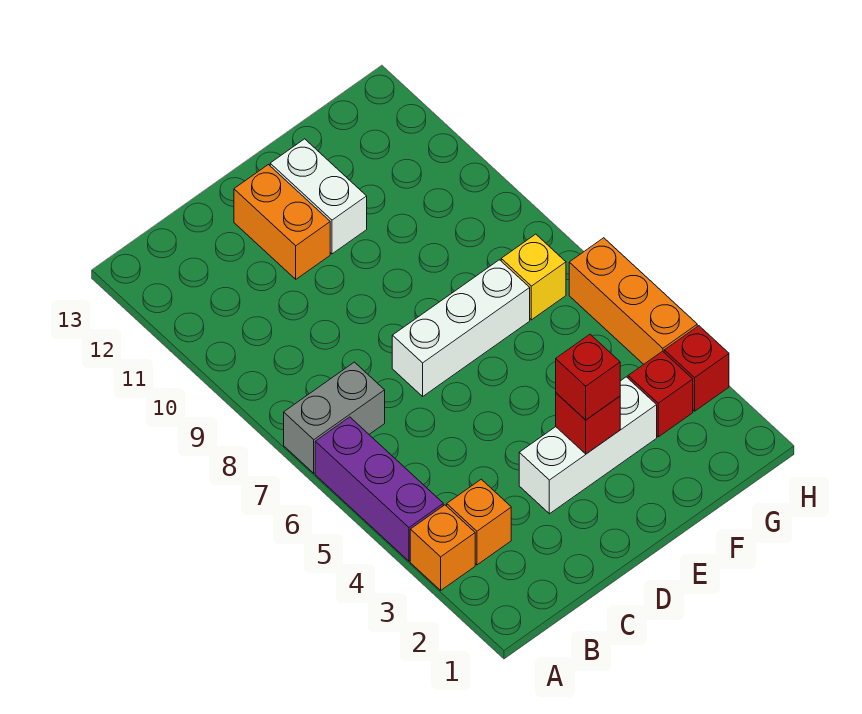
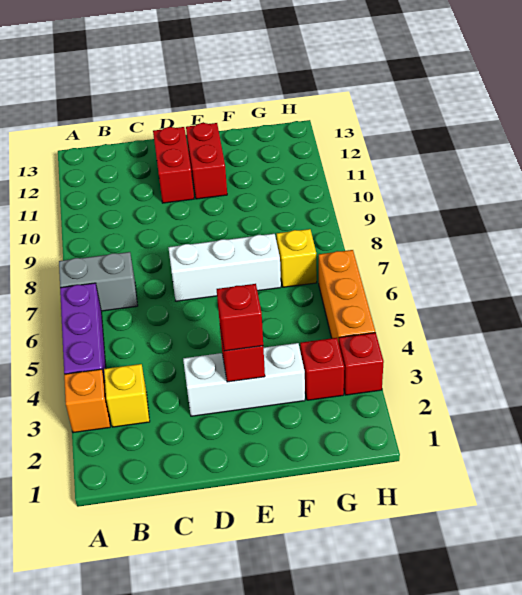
orange 1x1 brick [447,479,511,565] -> yellow 1x1 brick [104,364,150,427]
orange 1x2 brick [234,165,330,279] -> red 1x2 brick [153,127,194,203]
white 1x2 brick [270,139,367,254] -> red 1x2 brick [186,123,227,199]

